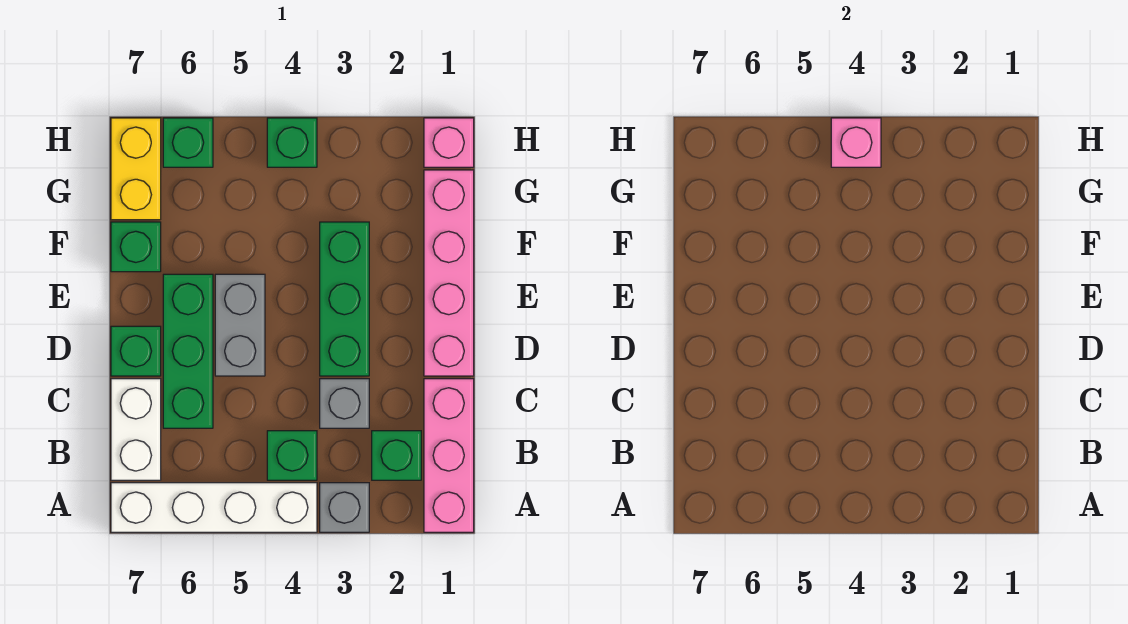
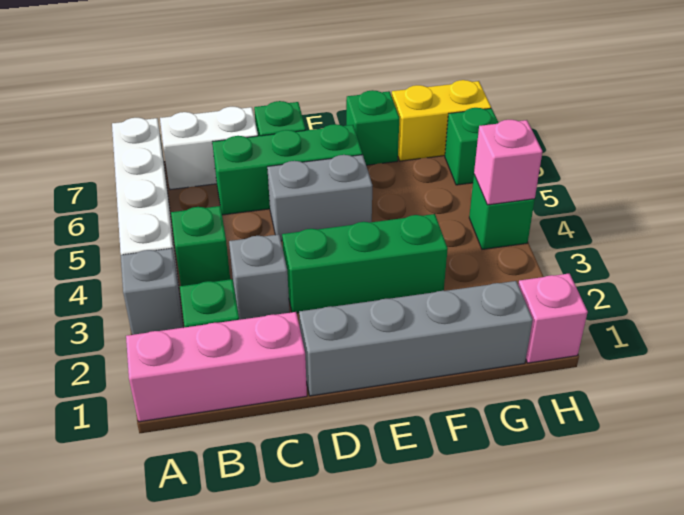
pink 1x4 brick [424,170,474,376] -> grey 1x4 brick [299,281,533,396]

